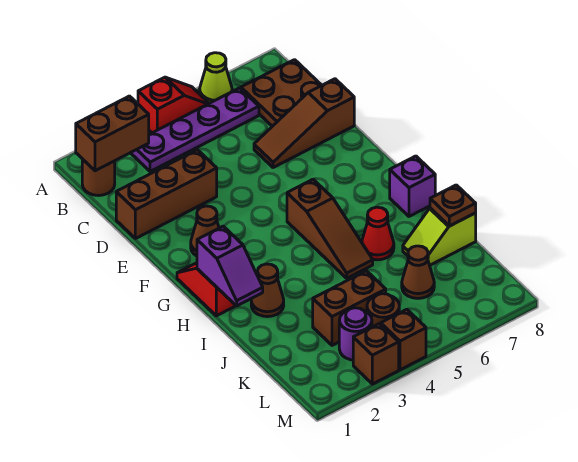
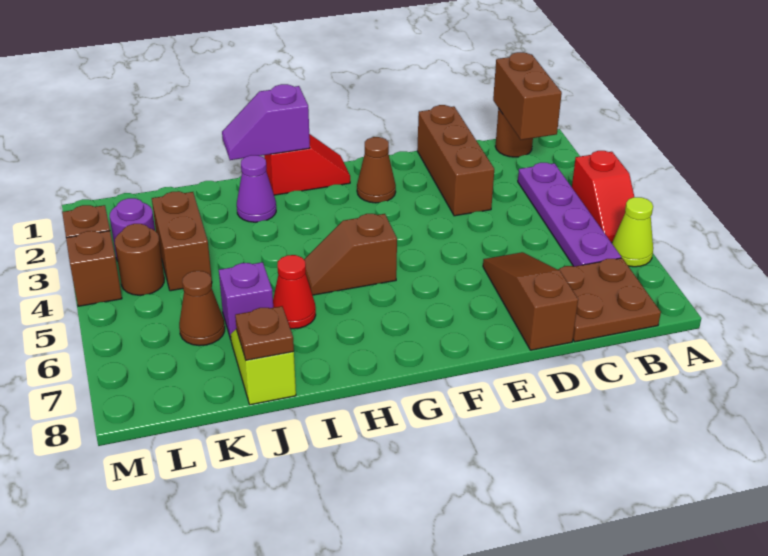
brown 1x3 slope [287,179,373,278] -> brown 1x2 slope [304,214,397,295]
purple 1x1 brick [390,156,435,216] -> purple 1x1 brick moved to [219,262,273,339]
brown 1x1 cone [251,264,284,317] -> purple 1x1 cone [237,155,276,222]

